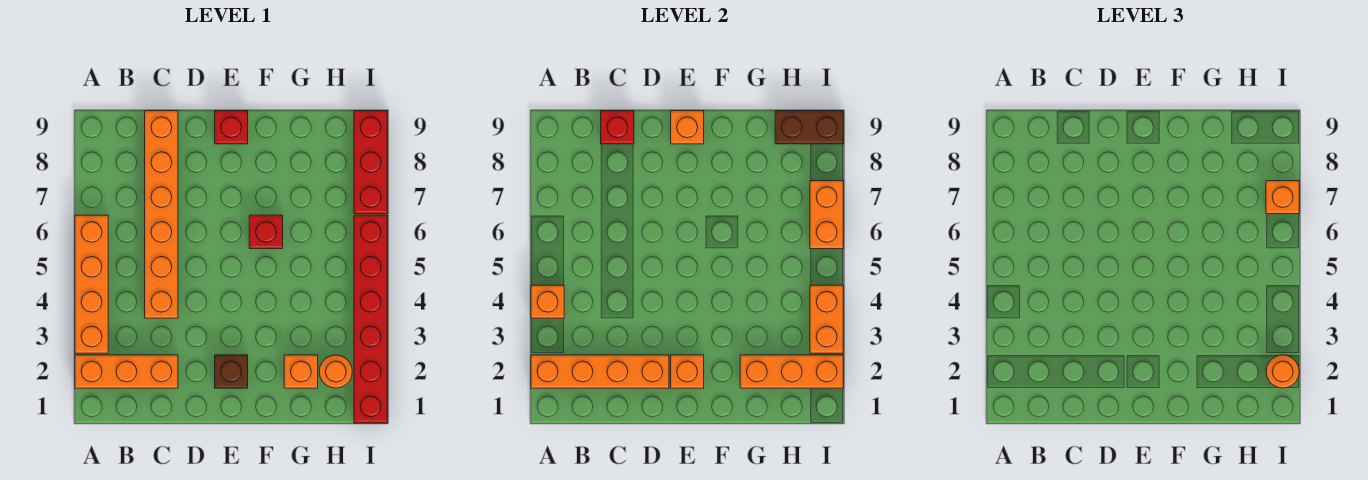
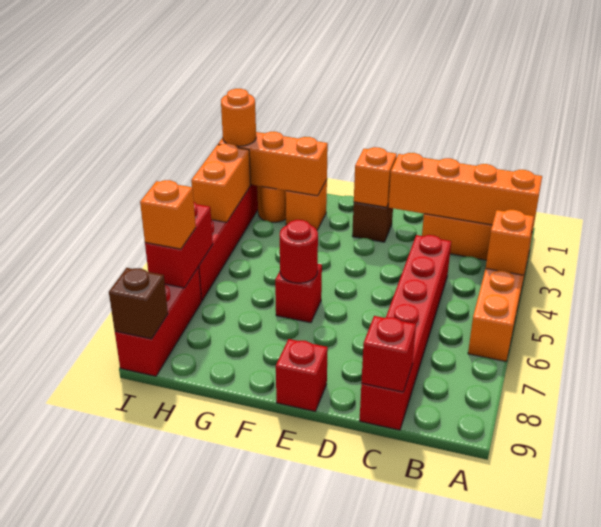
orange 1x6 brick [145,111,178,318] -> red 1x6 brick [360,235,451,430]
orange 1x1 brick [671,111,704,144] -> none
none -> red 1x1 round brick [280,220,318,283]
brown 1x2 brick [775,111,843,144] -> brown 1x1 brick [109,268,168,339]
orange 1x2 brick [810,181,843,249] -> red 1x2 brick [145,202,213,288]

